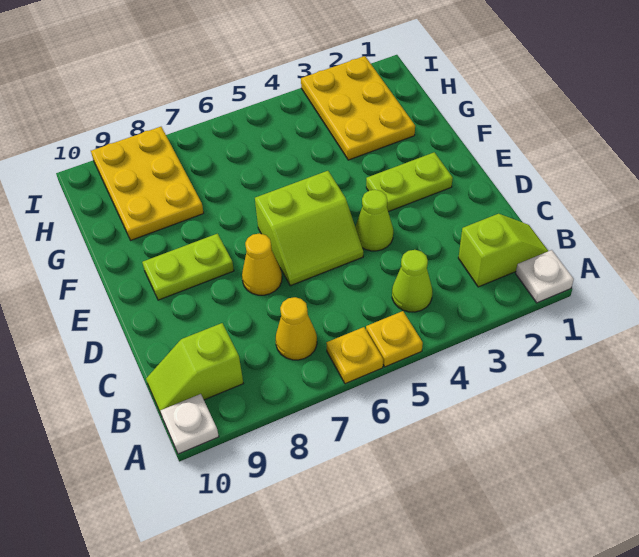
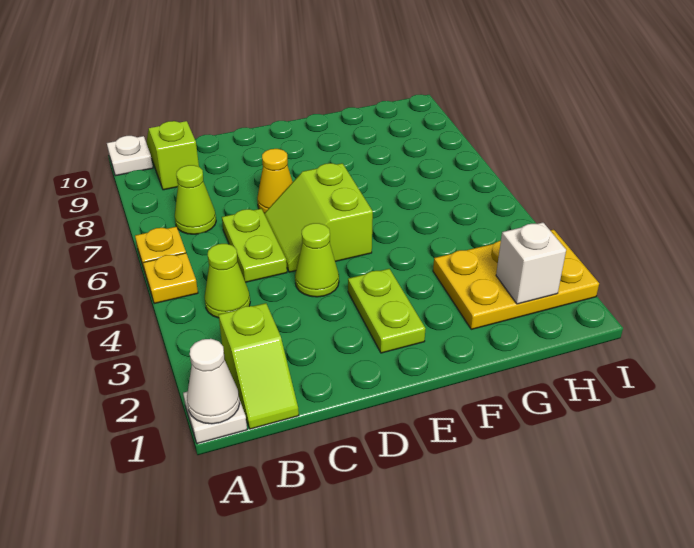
none -> white 1x1 cone [187,339,240,424]
yellow 1x1 cone [276,297,317,360] -> lime 1x1 cone [175,165,216,234]
lime 1x2 plate [142,234,234,300] -> lime 1x2 plate moved to [222,209,287,282]
yellow 2x3 plate [91,127,204,240] -> none
none -> white 1x1 brick [496,222,566,304]

